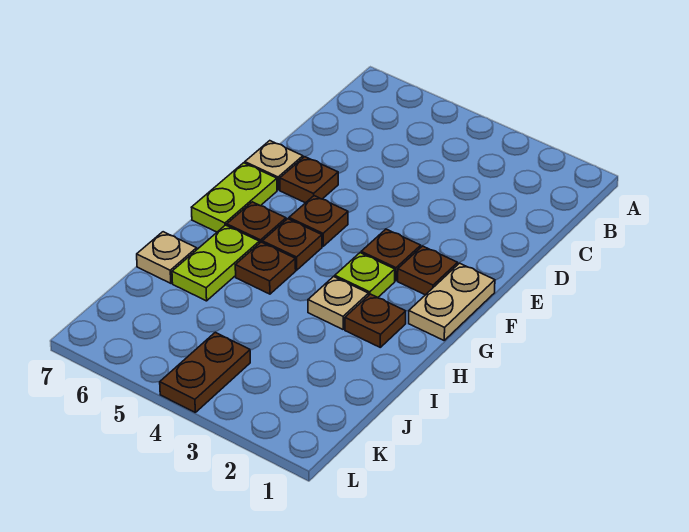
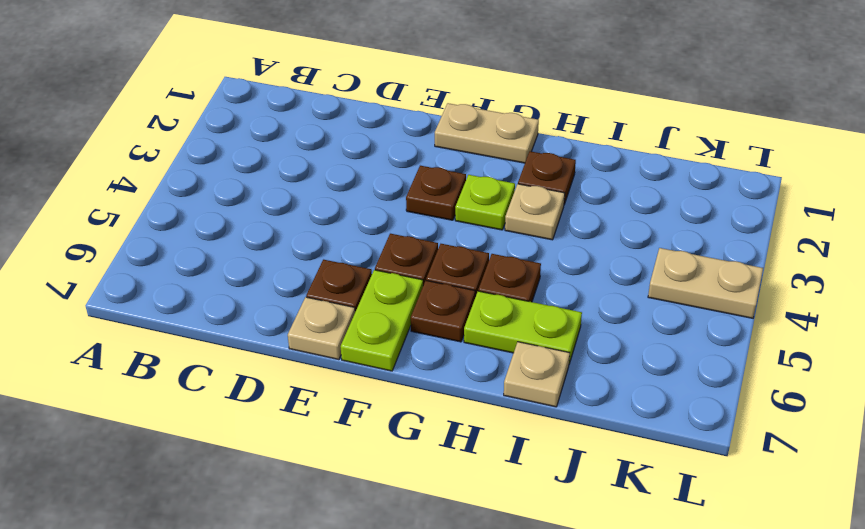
brown 1x1 plate [398,246,458,295] -> none
lime 1x2 plate [191,163,277,232] -> lime 1x2 plate turned to [341,270,423,371]
brown 1x2 plate [160,332,250,412] -> tan 1x2 plate [648,248,763,318]

